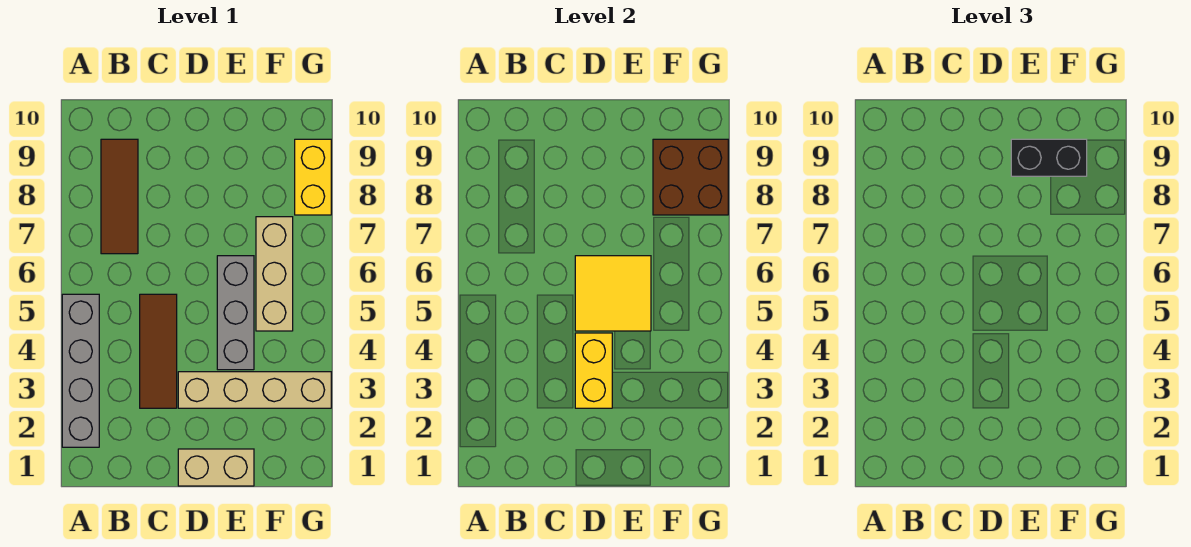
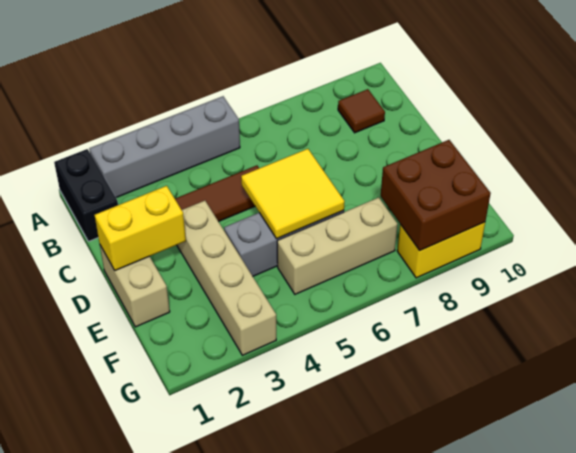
brown 1x3 tile [101,139,138,254] -> brown 1x1 tile [338,89,385,133]
yellow 1x2 brick [575,333,612,408] -> yellow 1x2 brick moved to [95,186,186,270]
black 1x2 brick [1011,139,1087,176] -> black 1x2 brick moved to [54,149,118,241]

